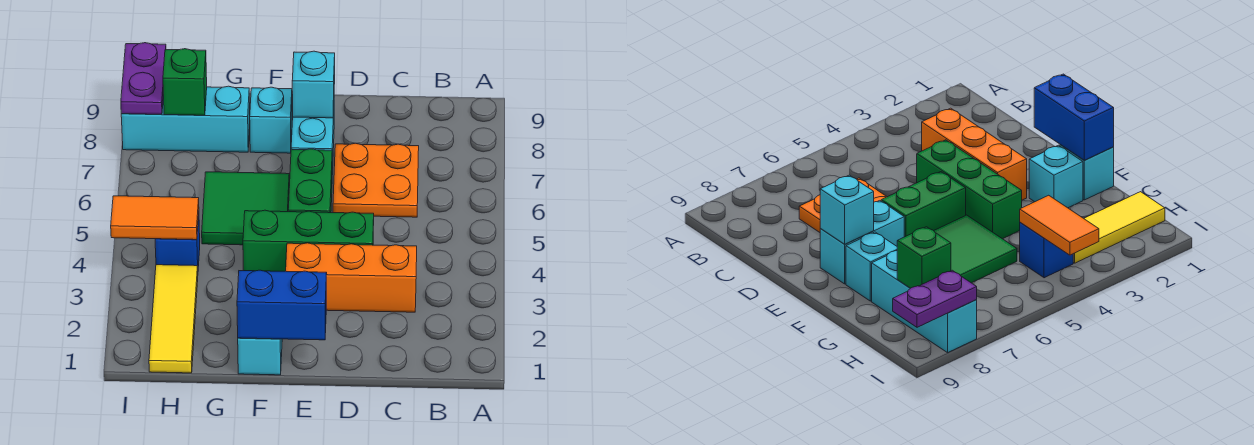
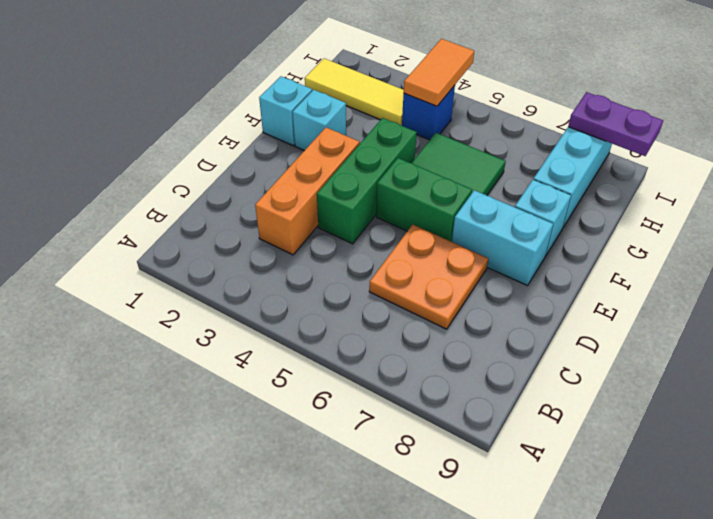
blue 1x2 brick [237,270,327,340] -> none
cyan 1x1 brick [292,51,335,118] -> none
green 1x1 brick [163,49,207,115] -> none

